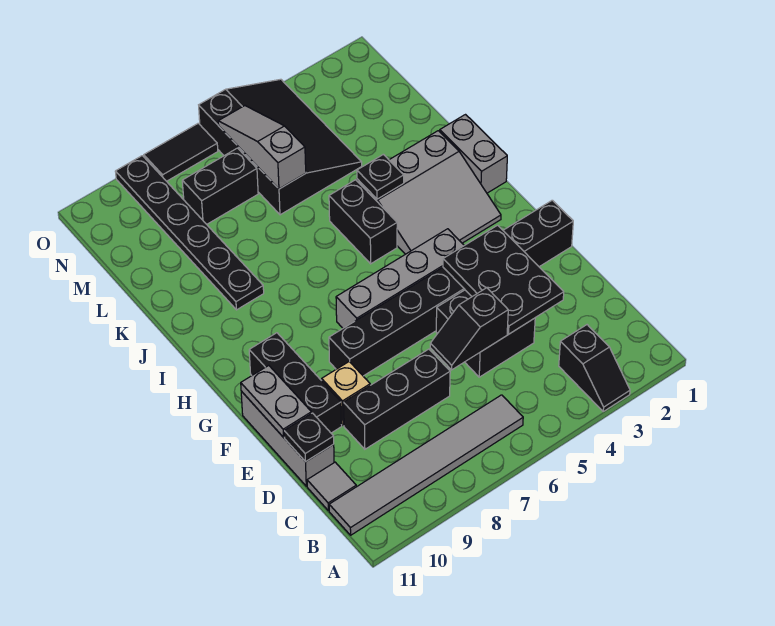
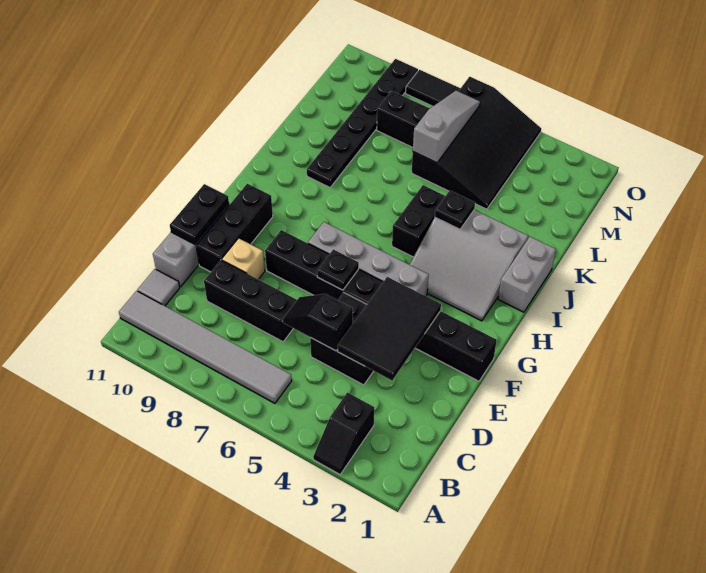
black 2x3 plate [443,225,564,334] -> black 2x3 tile [337,277,441,380]
black 1x1 plate [284,413,334,462] -> black 1x1 plate moved to [317,249,359,290]
grey 1x2 plate [241,365,311,437] -> black 1x2 plate [170,184,229,244]

